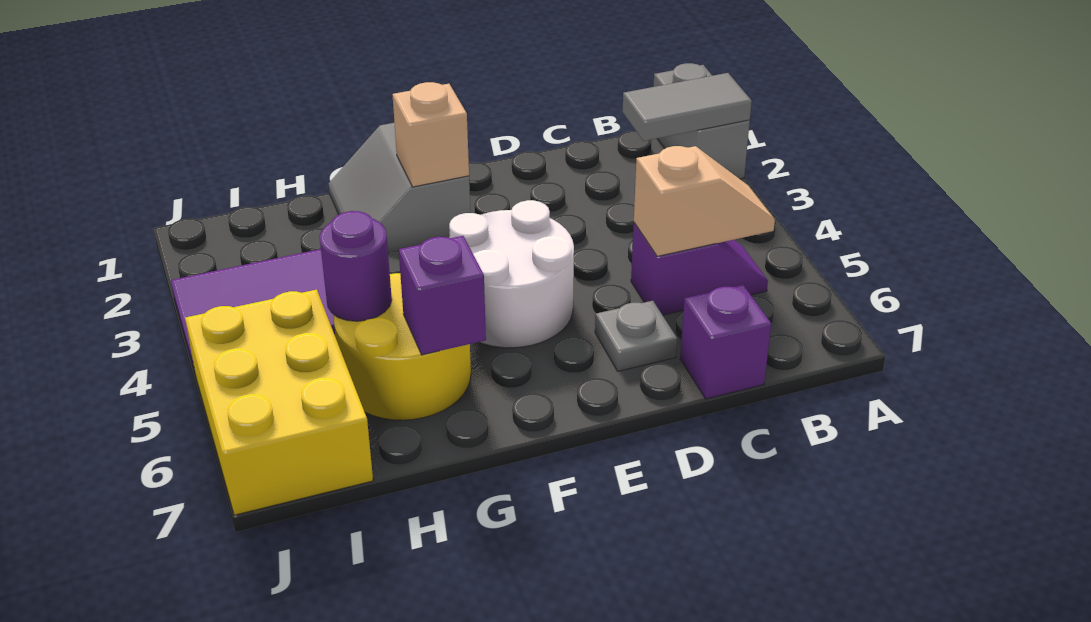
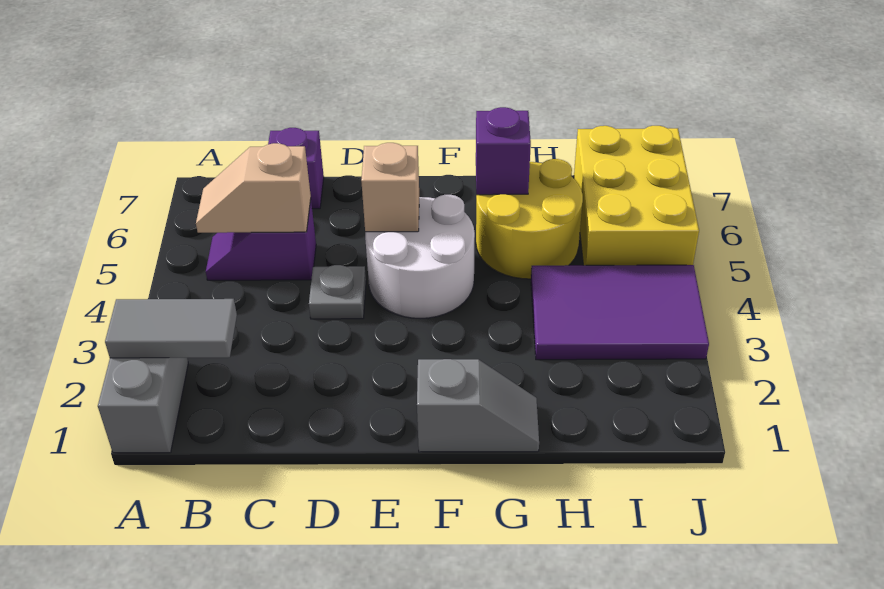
grey 1x1 plate [595,301,677,371] -> grey 1x1 plate moved to [309,265,366,319]
grey 2x2 slope [329,123,471,251] -> grey 1x2 slope [417,359,539,452]
tan 1x1 brick [392,82,469,187] -> tan 1x1 brick moved to [361,143,419,232]
purple 1x1 round brick [319,211,392,321] -> none

